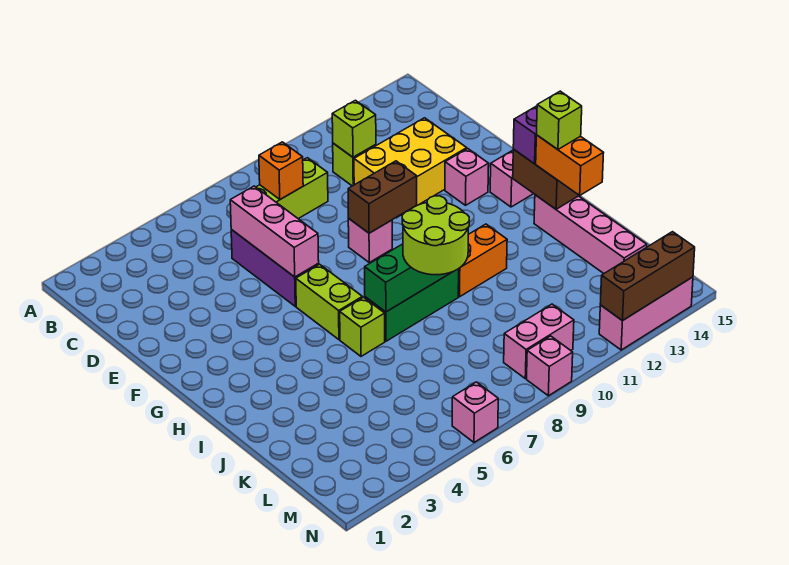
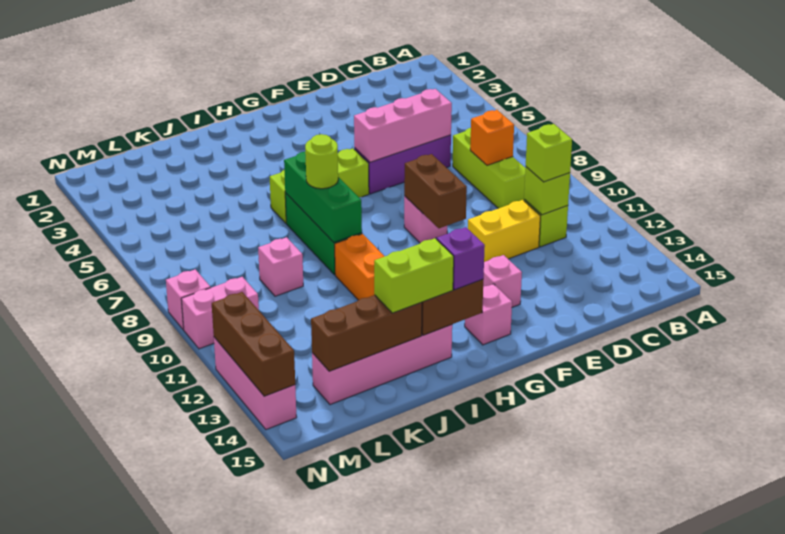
yellow 2x3 brick [354,118,467,218] -> yellow 1x2 brick [468,200,540,262]
lime 2x2 round brick [402,196,469,275] -> lime 1x1 round brick [305,134,338,189]
orange 1x2 brick [536,135,603,195] -> lime 1x2 brick [374,238,454,313]
lime 1x1 brick [536,91,582,149] -> lime 1x1 brick moved to [526,124,572,182]
none -> brown 1x3 brick [311,295,422,371]
pink 1x2 brick [504,304,574,379] -> pink 1x2 brick turned to [181,277,259,349]
pink 1x1 brick [452,382,498,442] -> pink 1x1 brick moved to [258,237,303,296]

